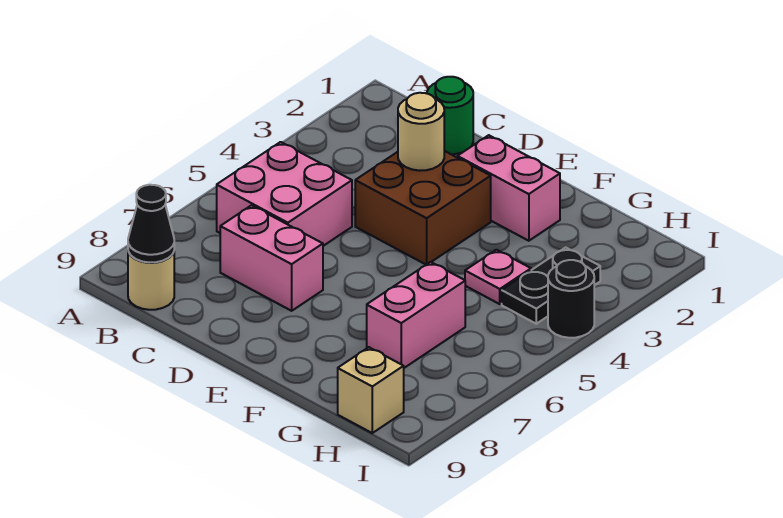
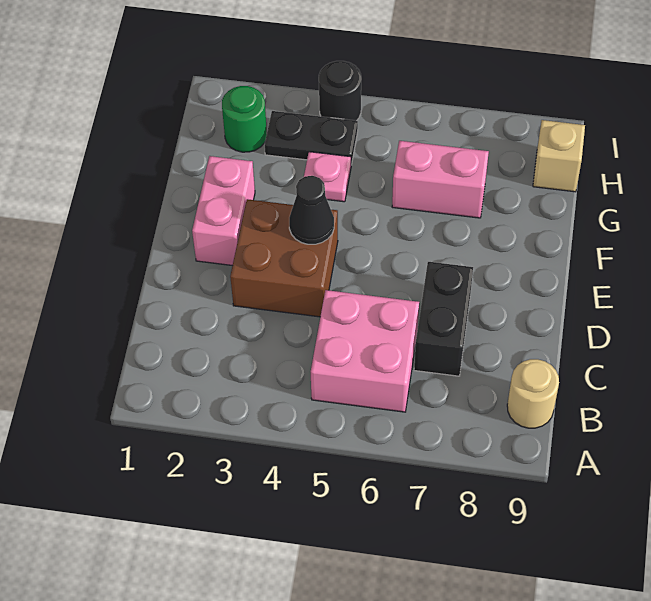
black 1x1 cone [128,185,174,263] -> black 1x1 cone moved to [289,176,334,244]
green 1x1 round brick [427,77,473,154] -> green 1x1 round brick moved to [222,86,267,152]
pink 1x2 brick [220,205,323,311] -> black 1x2 brick [414,262,473,376]
tan 1x1 round brick [398,93,444,171] -> none

